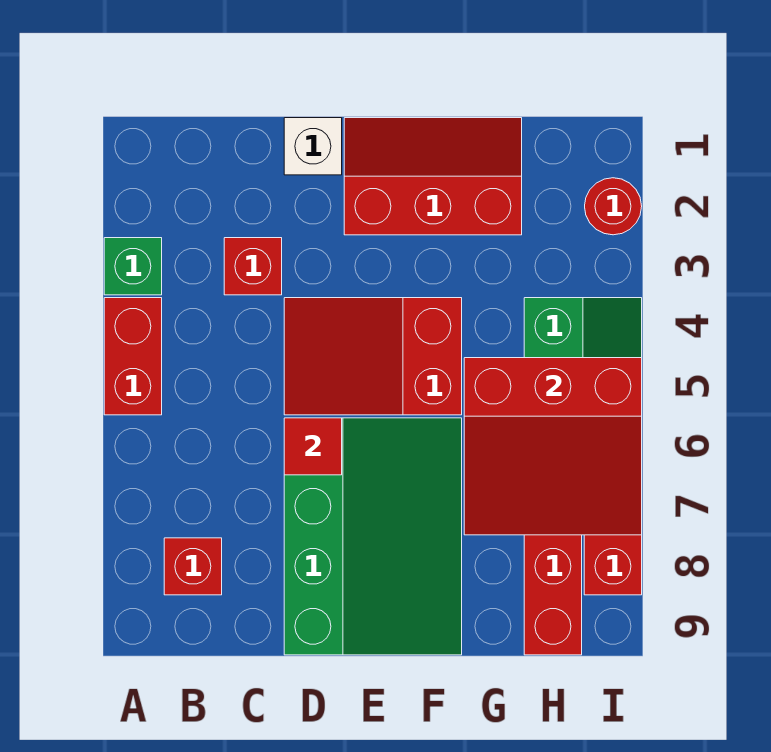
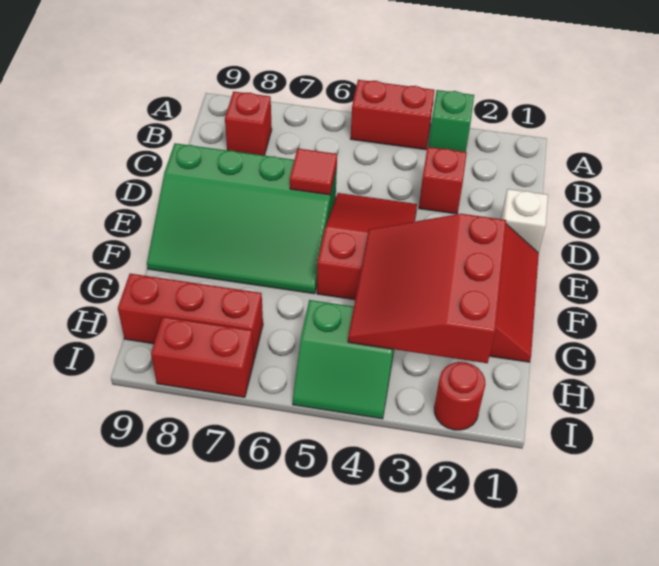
red 3x3 slope [464,358,642,535] -> red 3x3 slope moved to [348,214,506,363]

